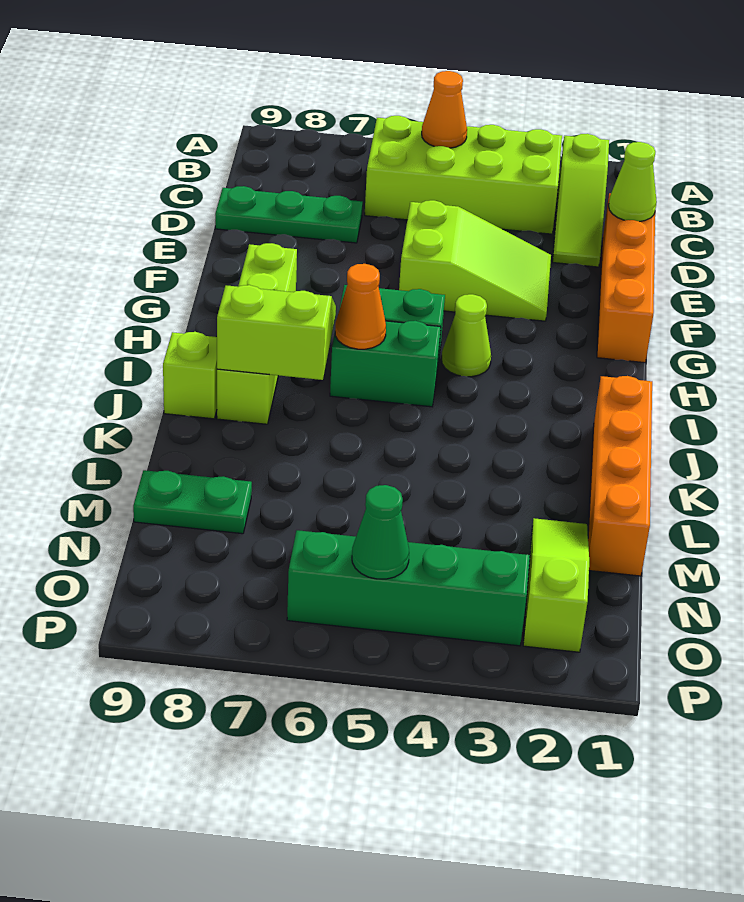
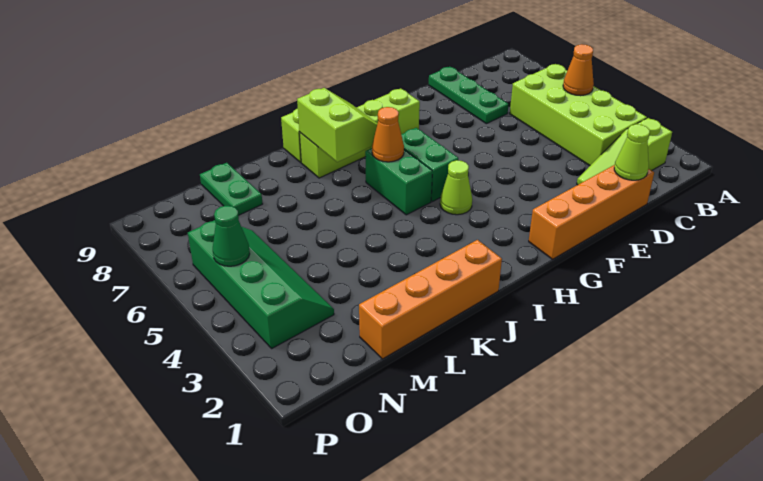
lime 2x3 slope [399,200,551,321] -> none
lime 1x3 slope [523,518,589,652] -> none

